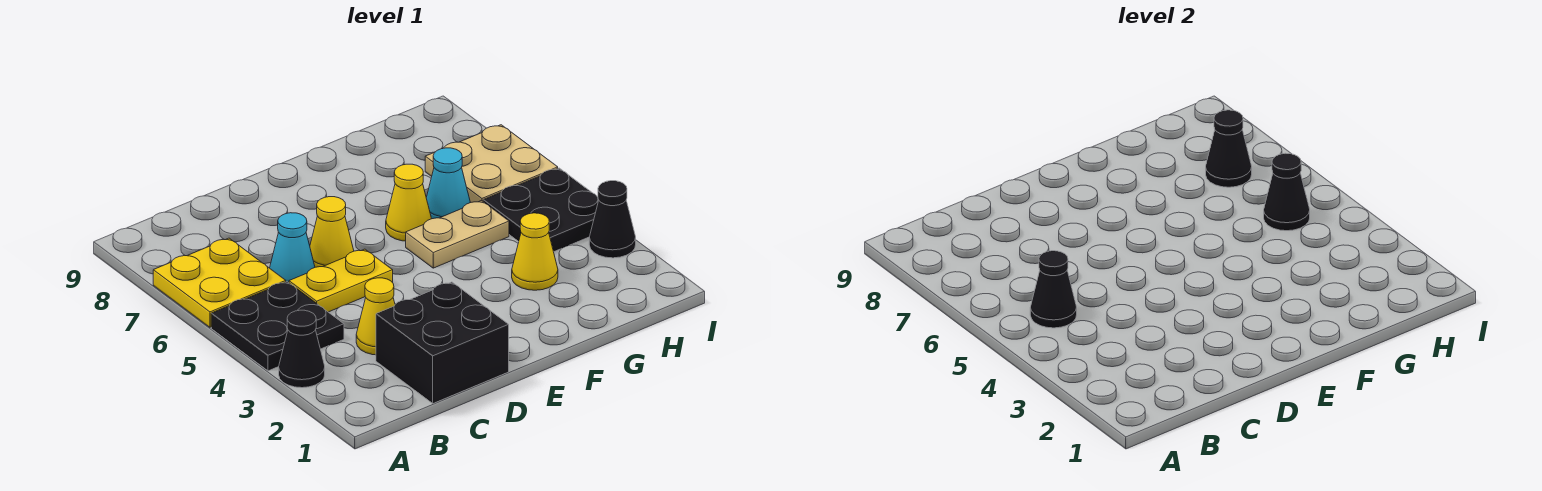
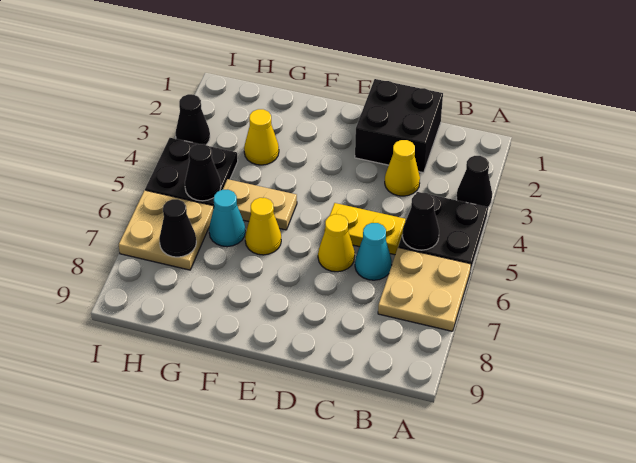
yellow 2x2 plate [153,238,286,327] -> tan 2x2 plate [378,247,471,331]

